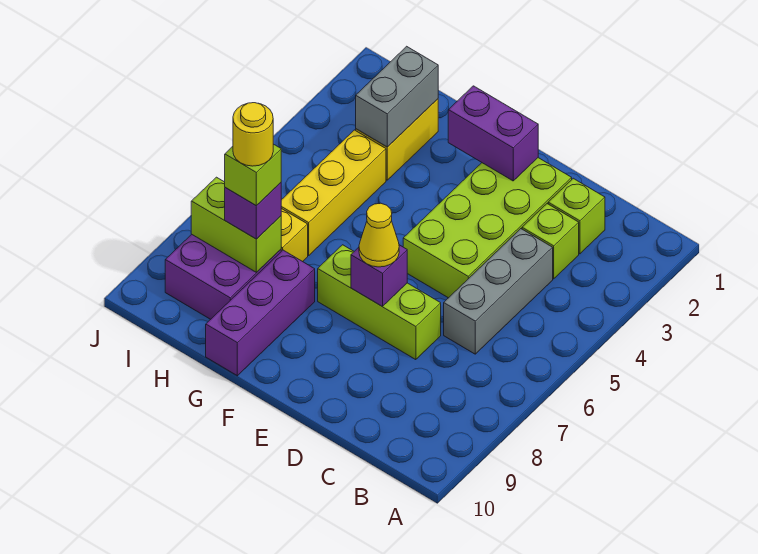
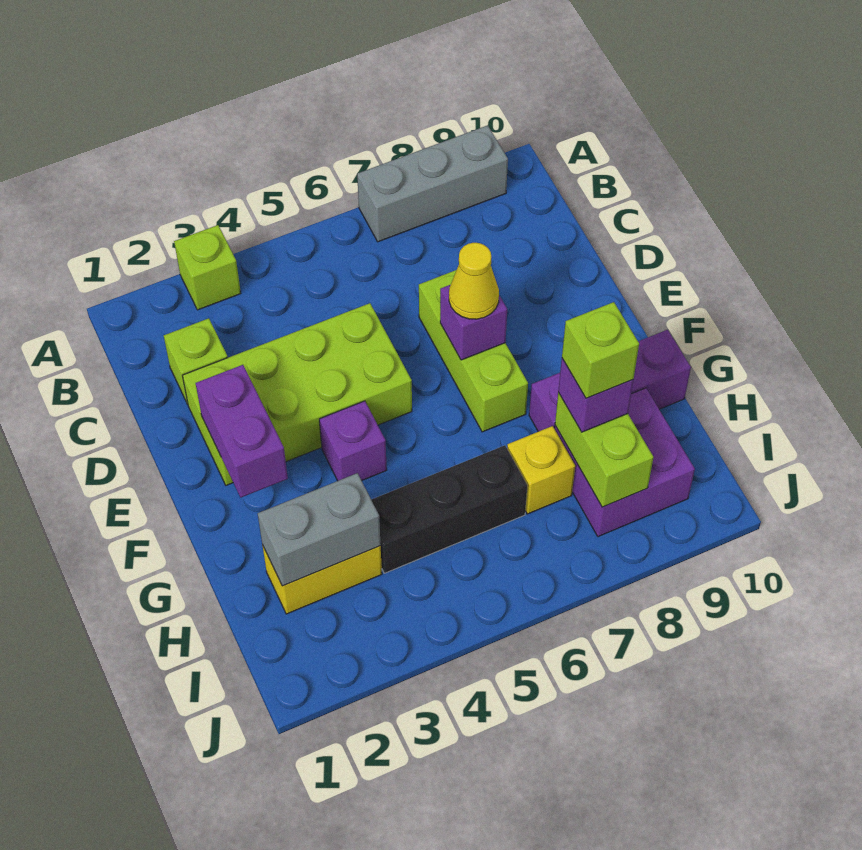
lime 1x1 brick [522,204,579,279] -> lime 1x1 brick moved to [174,225,241,310]
grey 1x3 brick [444,229,553,354] -> grey 1x3 brick moved to [357,125,508,242]
none -> purple 1x1 brick [319,401,387,481]
yellow 1x3 brick [281,130,386,255] -> black 1x3 brick [371,445,527,573]
yellow 1x1 round brick [233,103,273,166] -> none

